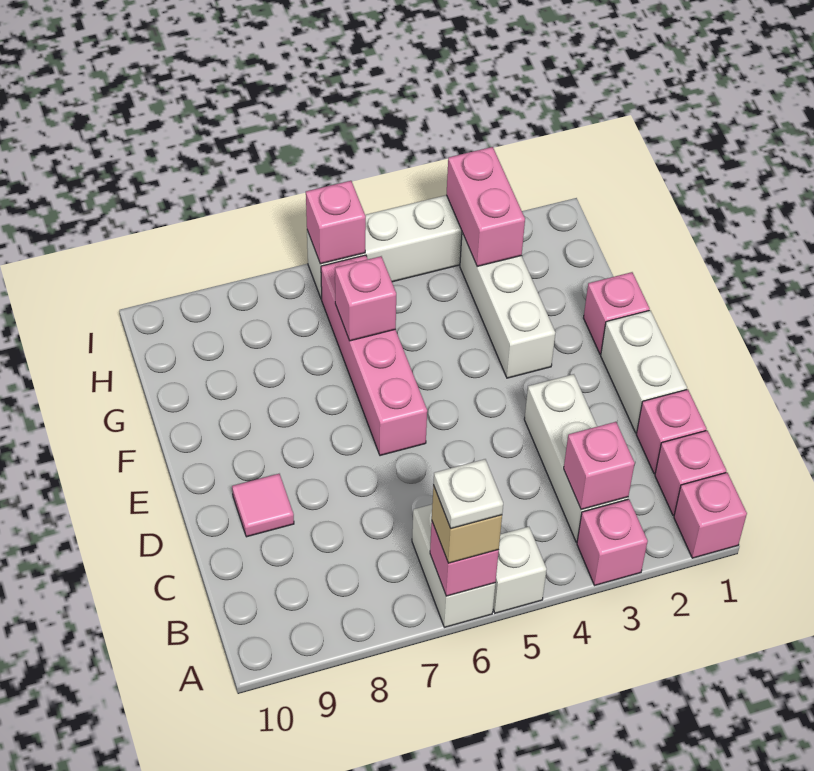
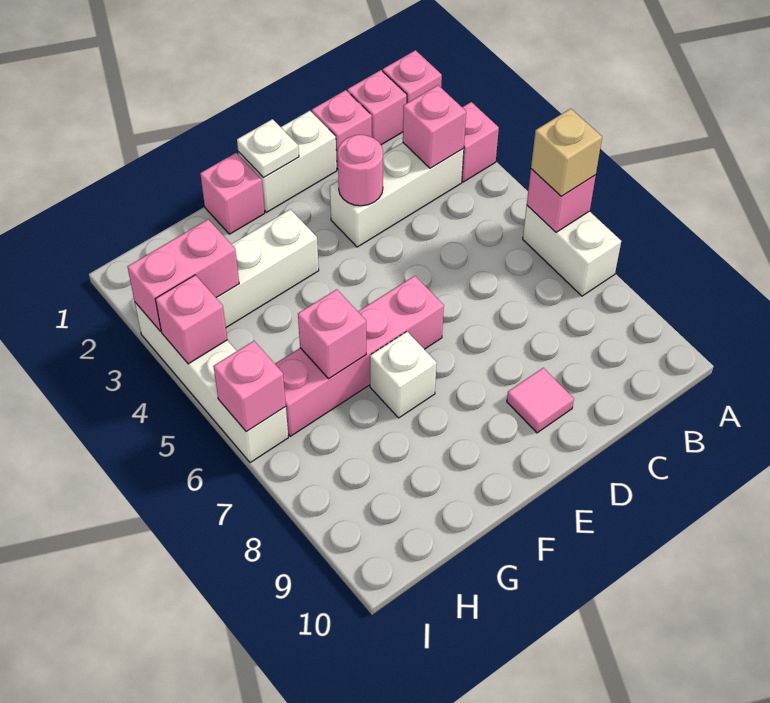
white 1x1 brick [493,527,547,613] -> white 1x1 brick moved to [370,332,437,418]
white 1x2 brick [412,504,495,627] -> white 1x2 brick turned to [523,206,621,296]
white 1x1 plate [433,459,503,529] -> white 1x1 plate moved to [237,119,299,177]
none -> pink 1x1 round brick [338,135,383,206]
none -> pink 1x1 brick [155,275,227,364]

